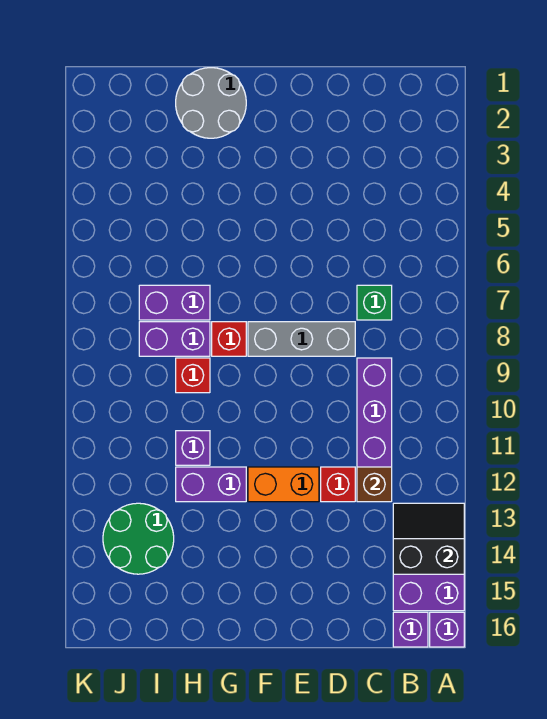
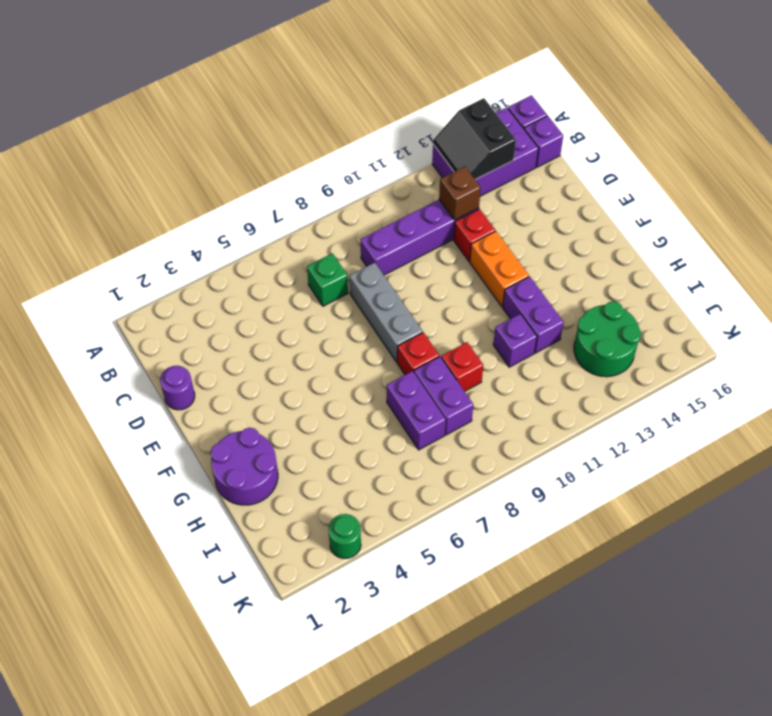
none -> purple 1x1 round brick [160,366,195,410]
grey 2x2 round brick [176,68,246,138] -> purple 2x2 round brick [211,428,278,505]
none -> green 1x1 round brick [329,514,361,558]

